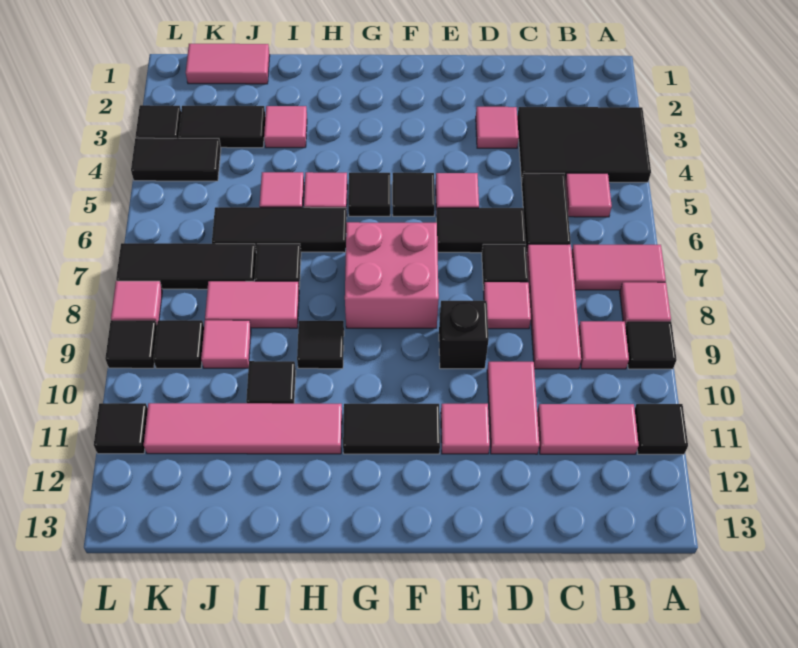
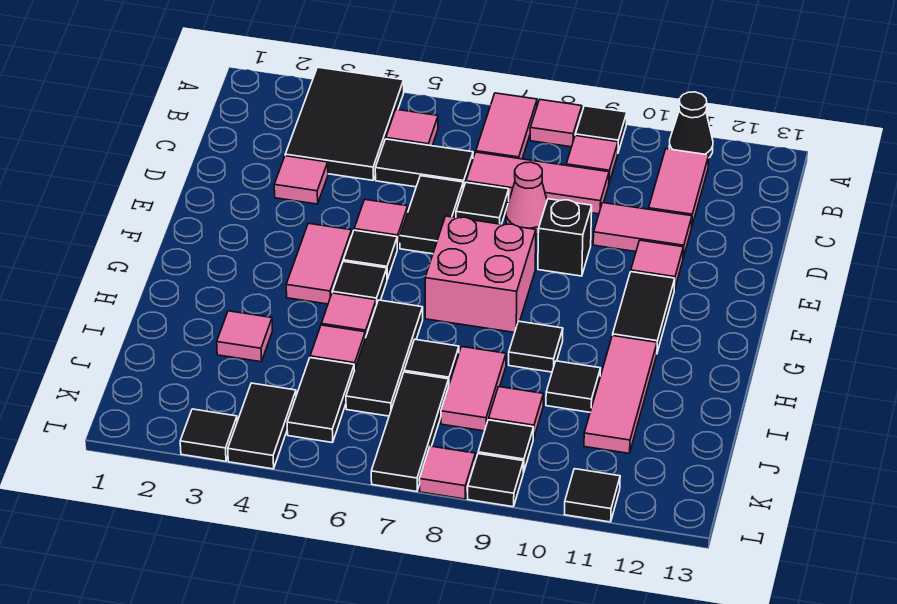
black 1x1 tile [635,404,688,454] -> black 1x1 cone [669,92,713,157]
pink 1x1 tile [484,282,531,329] -> pink 1x1 cone [506,162,547,234]
pink 1x4 tile [144,403,342,454] -> pink 1x3 tile [584,336,657,453]
pink 1x2 tile [186,44,270,84] -> pink 1x2 tile moved to [286,223,352,304]
black 1x2 tile [178,106,265,148] -> black 1x2 tile moved to [287,358,354,443]

